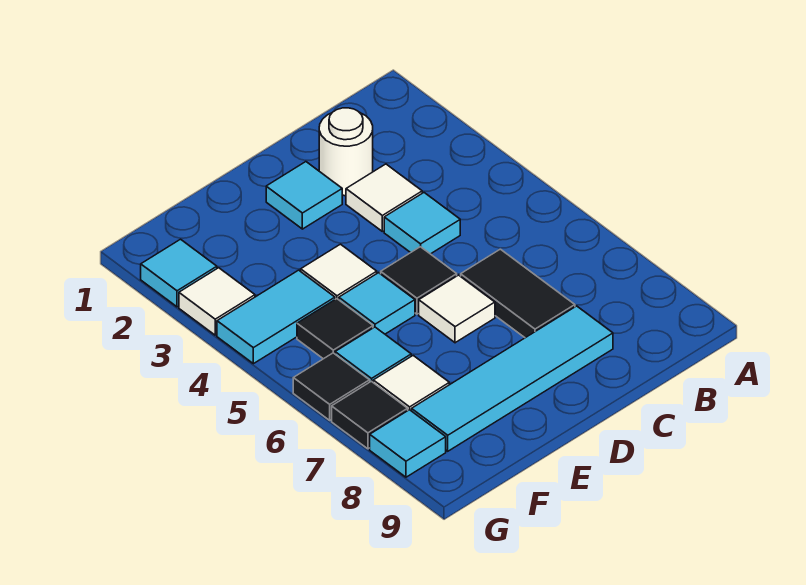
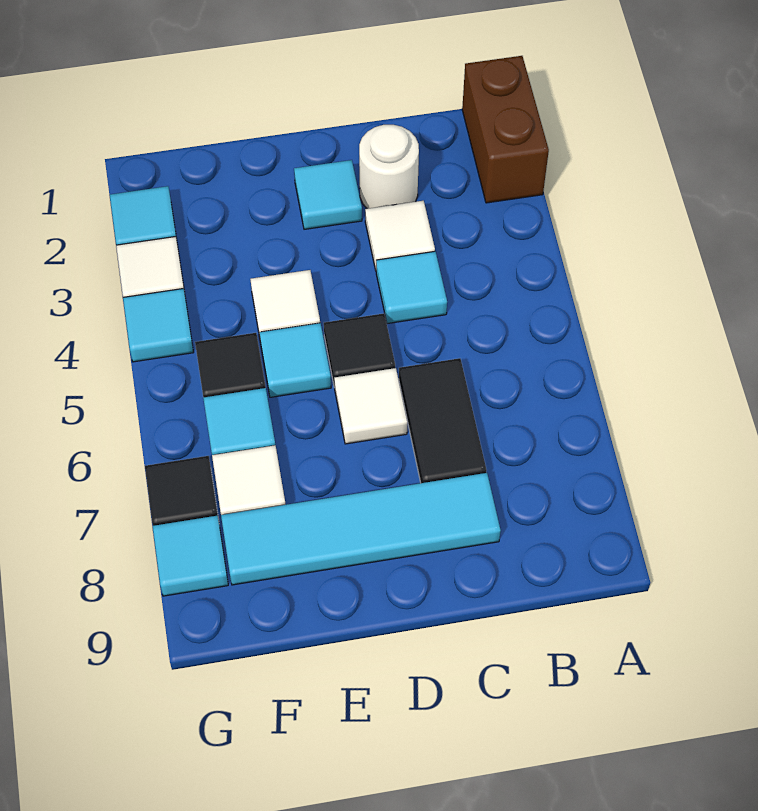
none -> brown 1x2 brick [462,56,549,203]
cyan 1x2 tile [217,270,335,364] -> cyan 1x1 tile [123,289,194,362]
black 1x1 tile [293,353,370,420] -> none

